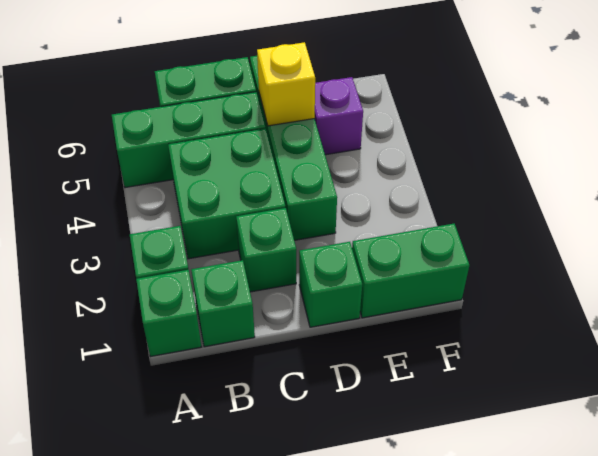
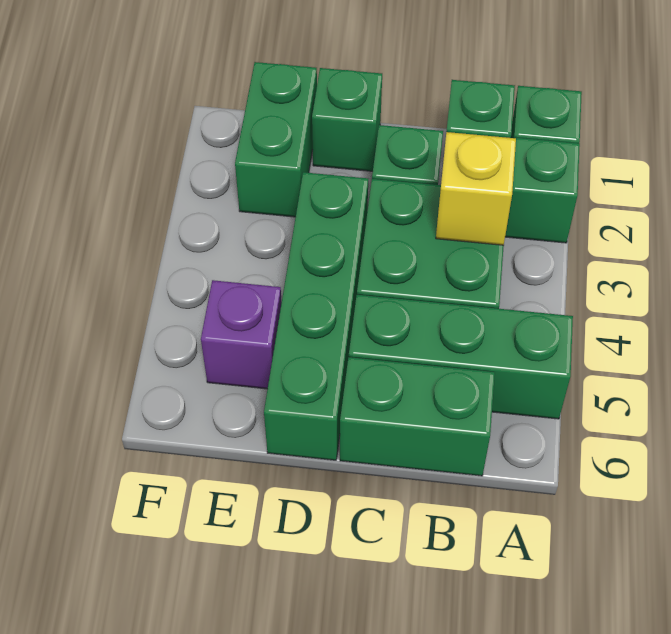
yellow 1x1 brick [257,42,315,126] -> yellow 1x1 brick moved to [436,132,516,245]
green 1x2 brick [352,224,469,318] -> green 1x2 brick turned to [235,62,317,217]

